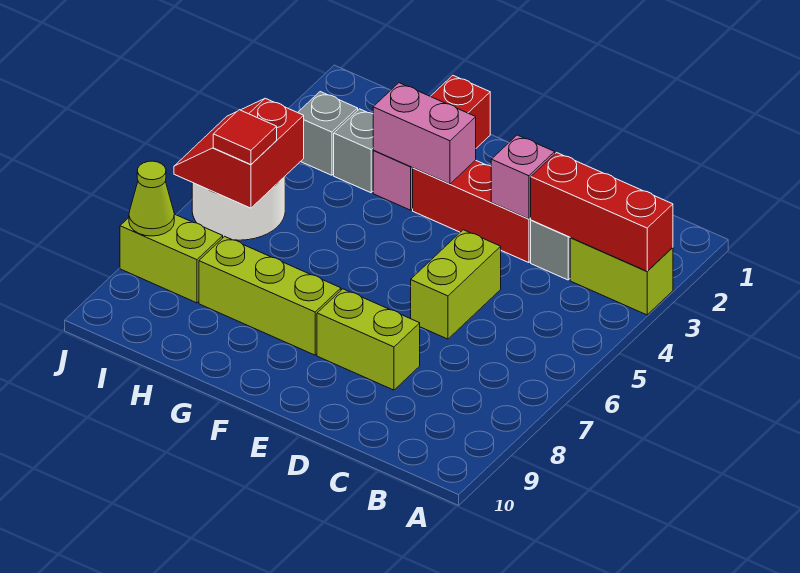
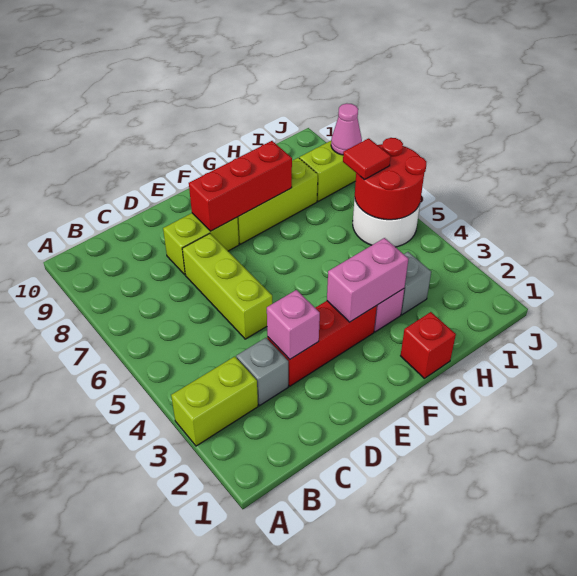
red 1x3 brick [531,153,673,271] -> red 1x3 brick moved to [189,141,292,231]
lime 1x2 brick [411,230,501,339] -> lime 1x3 brick [182,234,272,339]
grey 1x1 brick [298,92,358,175] -> none
red 2x2 slope [174,98,304,208] -> red 2x2 round brick [355,138,426,220]
lime 1x1 cone [129,161,174,236] -> pink 1x1 cone [331,103,362,155]

